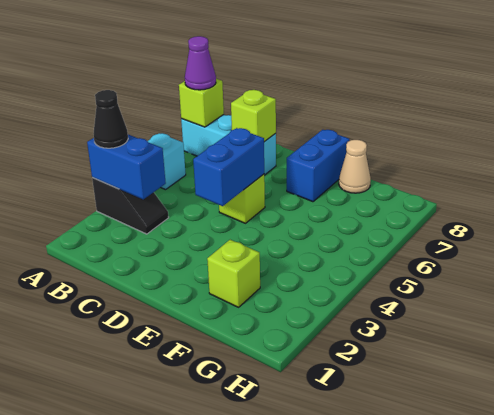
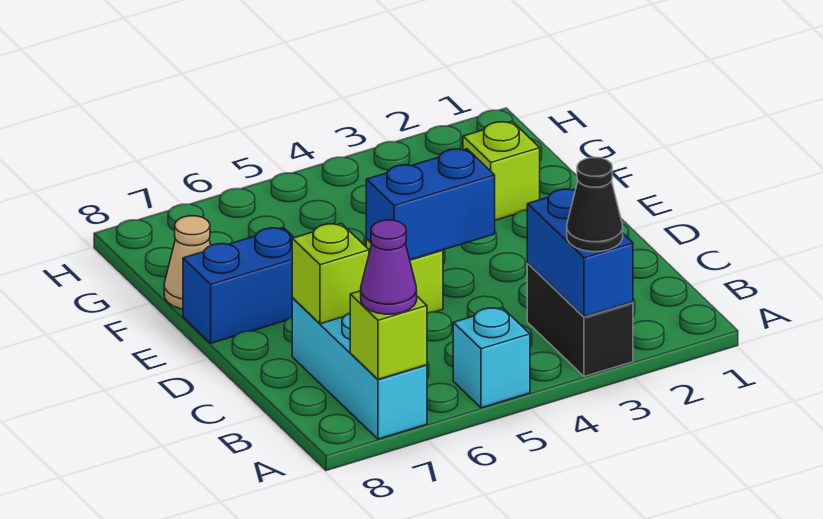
black 1x2 slope [92,178,169,234] -> black 1x2 brick [527,264,633,376]

